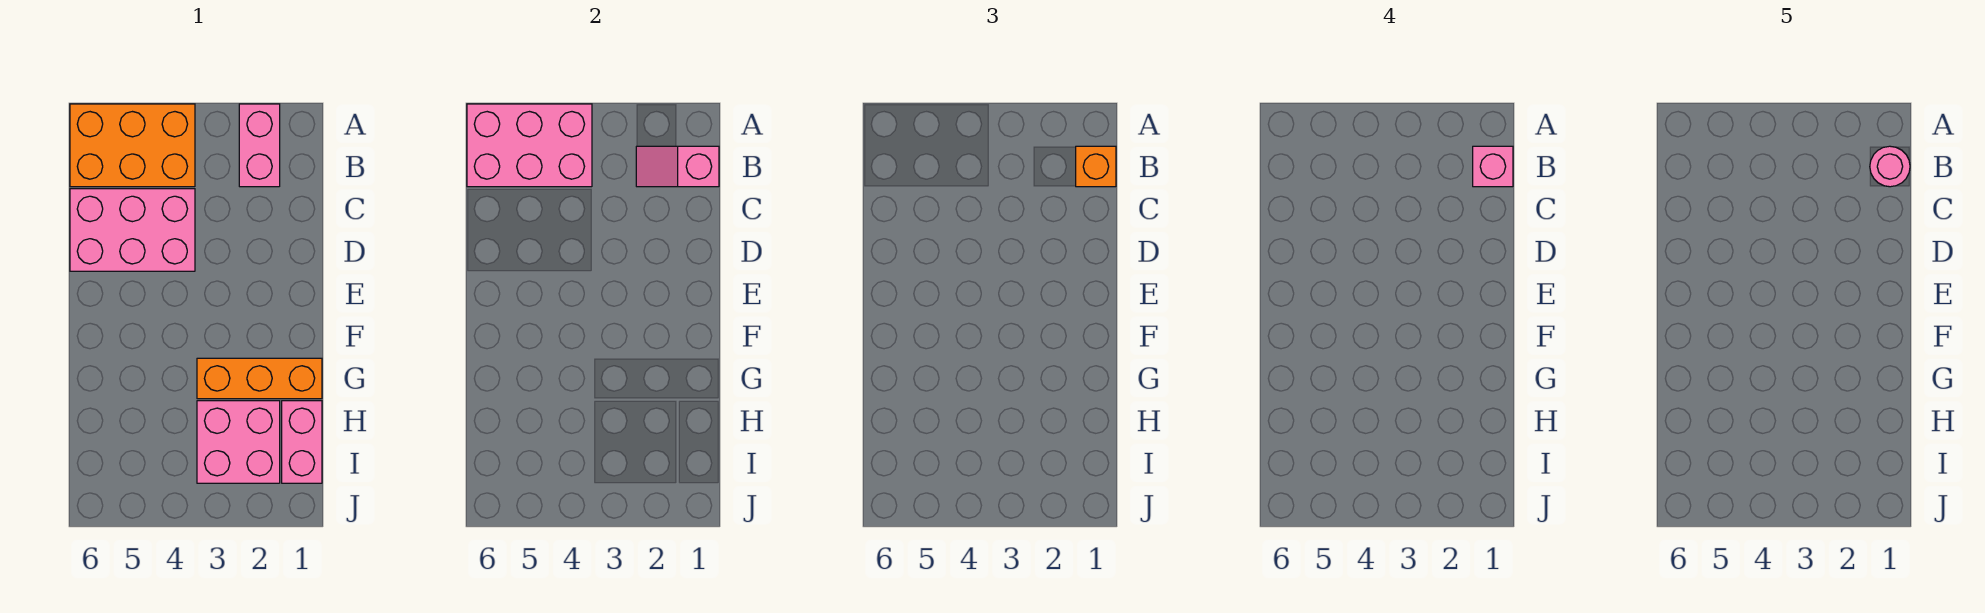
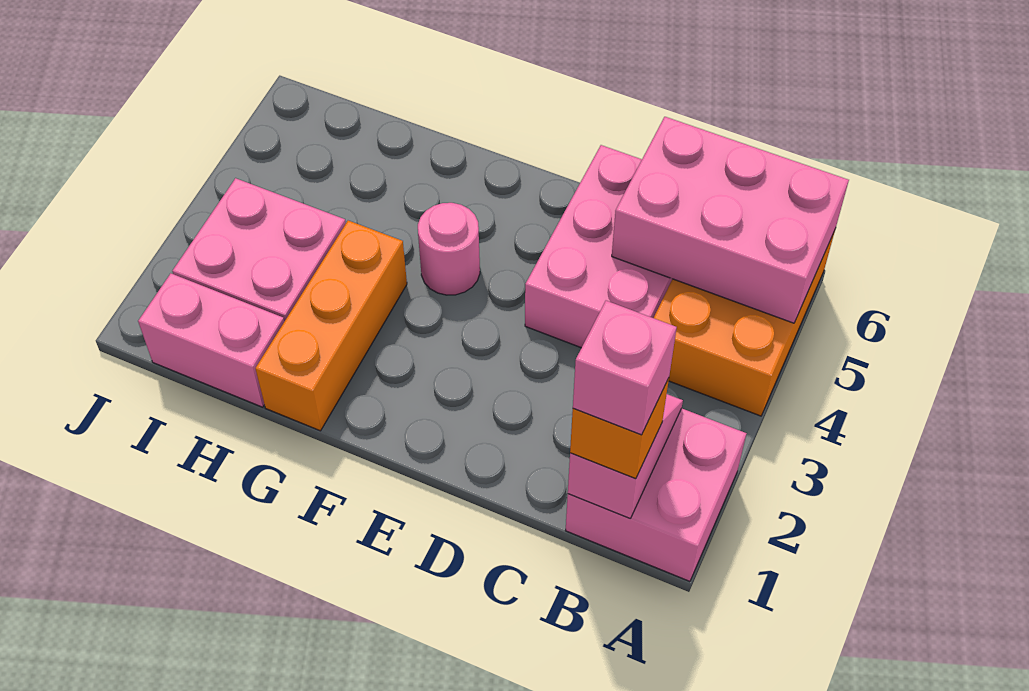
pink 1x2 brick [239,104,280,187] -> pink 2x2 brick [566,408,747,581]
pink 2x3 brick [467,104,592,187] -> pink 2x3 brick turned to [612,117,849,323]
pink 1x1 round brick [1870,146,1910,187] -> pink 1x1 round brick moved to [418,203,480,295]

